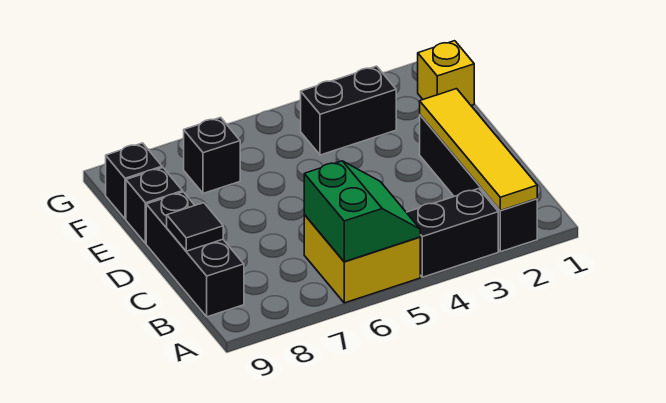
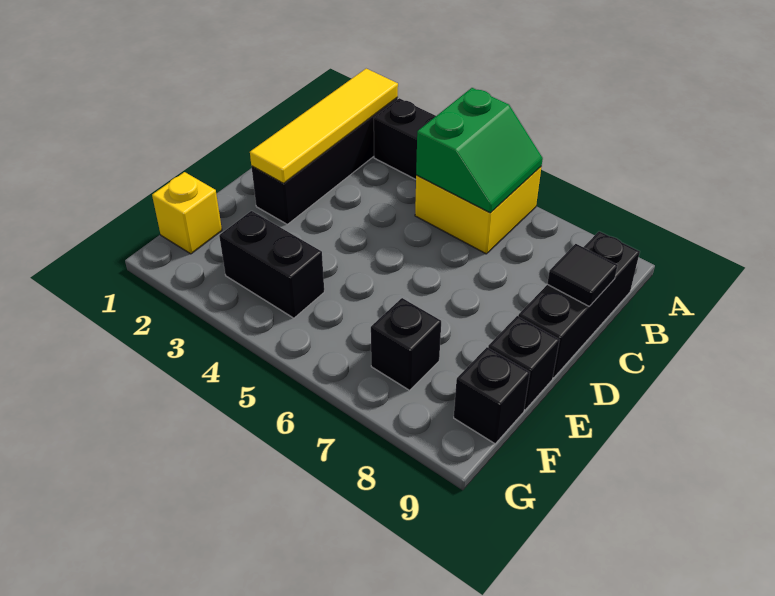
green 2x2 slope [304,161,420,262] -> green 2x2 slope turned to [416,88,543,213]

